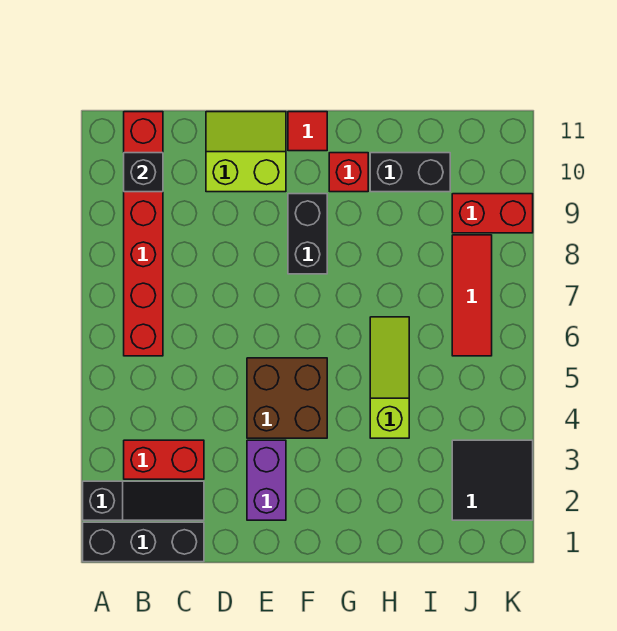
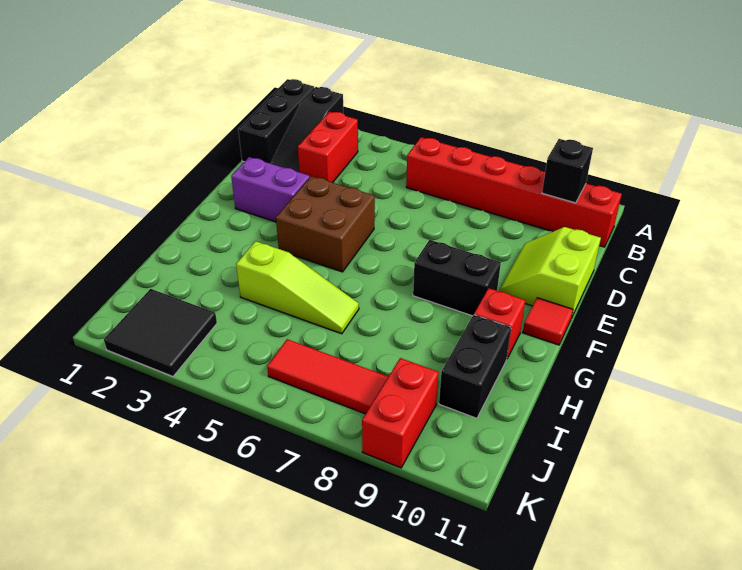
lime 2x2 slope [206,112,286,192] -> lime 2x2 slope turned to [499,227,601,317]

